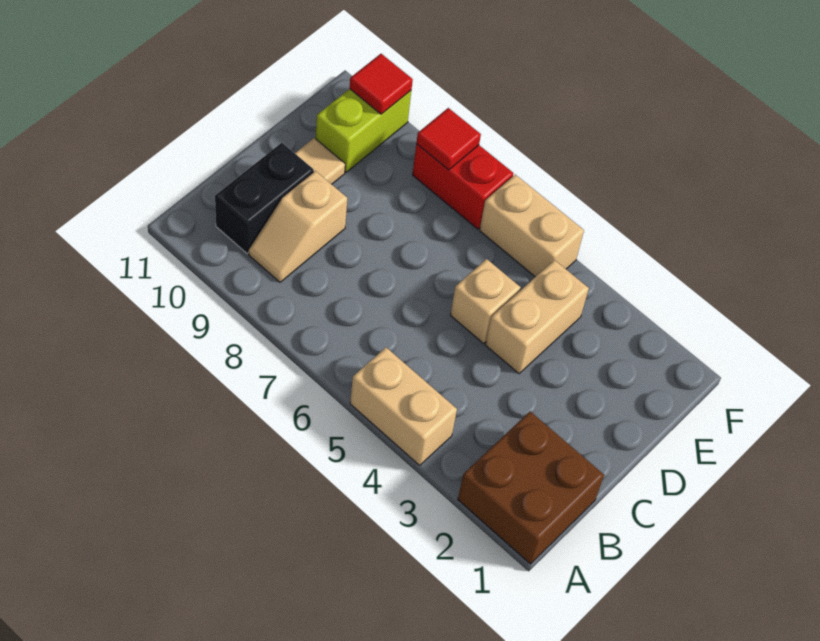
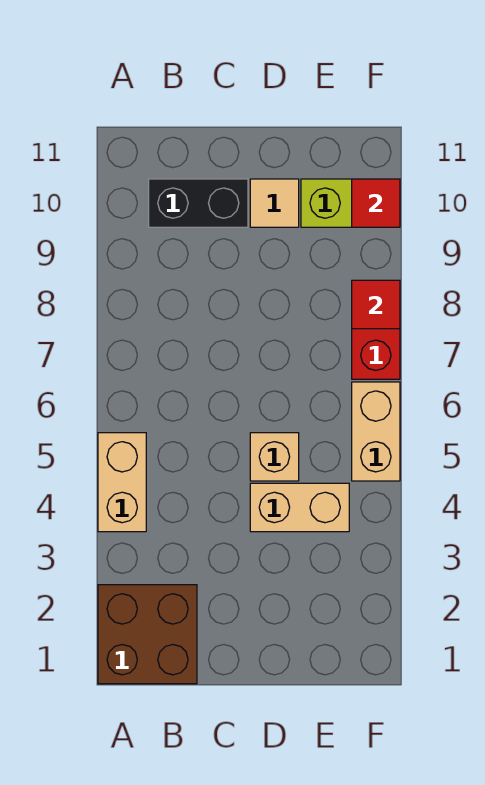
tan 1x2 slope [249,171,347,282] -> none

